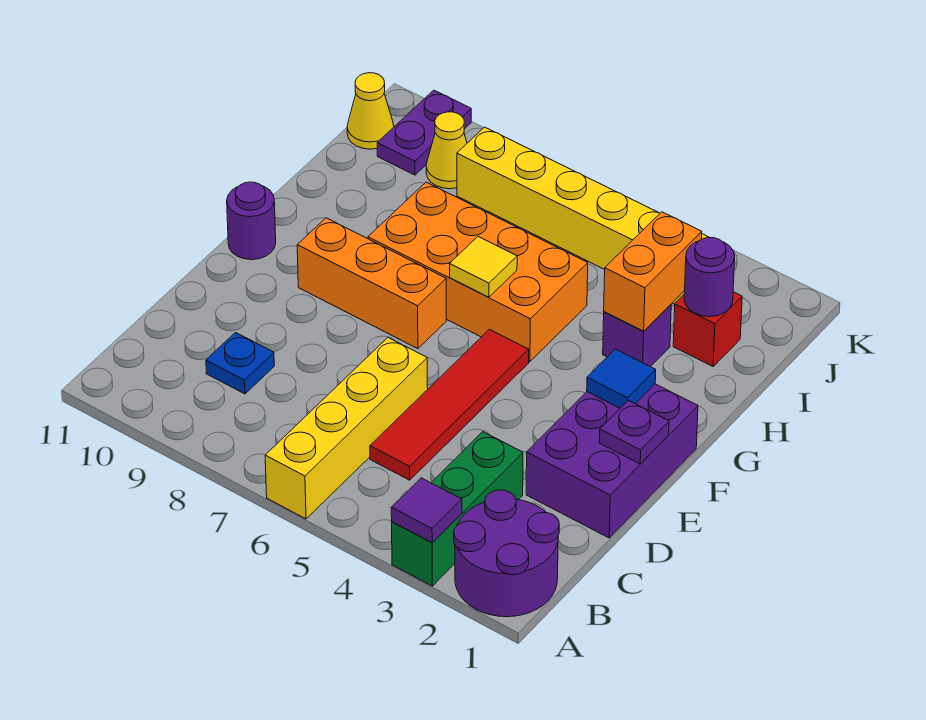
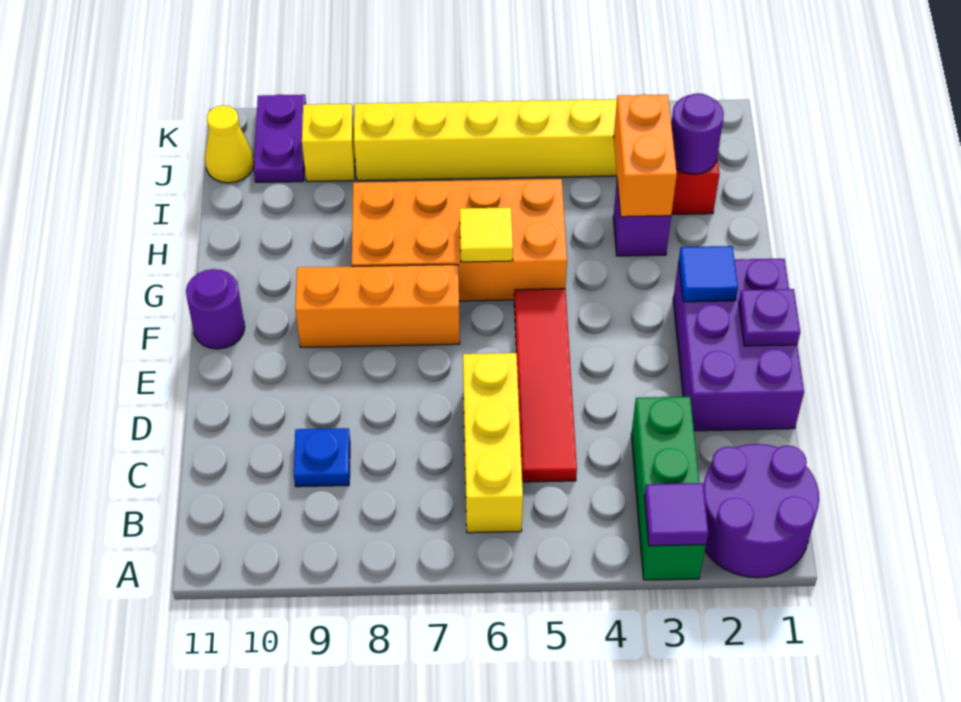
yellow 1x4 brick [265,338,428,519] -> yellow 1x3 brick [463,353,523,533]
yellow 1x1 cone [426,112,467,189] -> yellow 1x1 brick [302,104,355,182]

